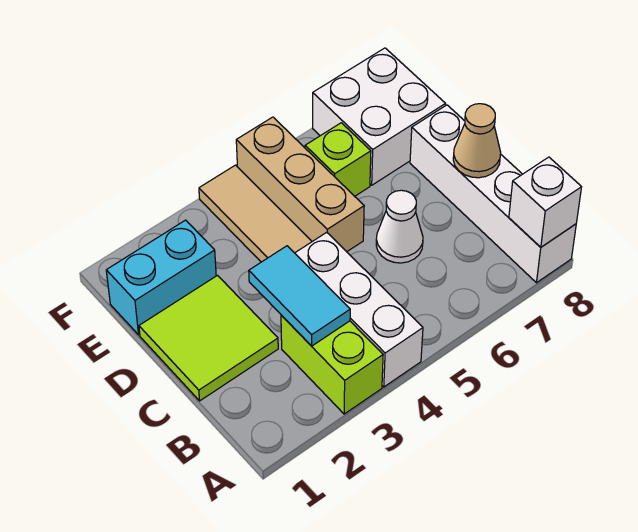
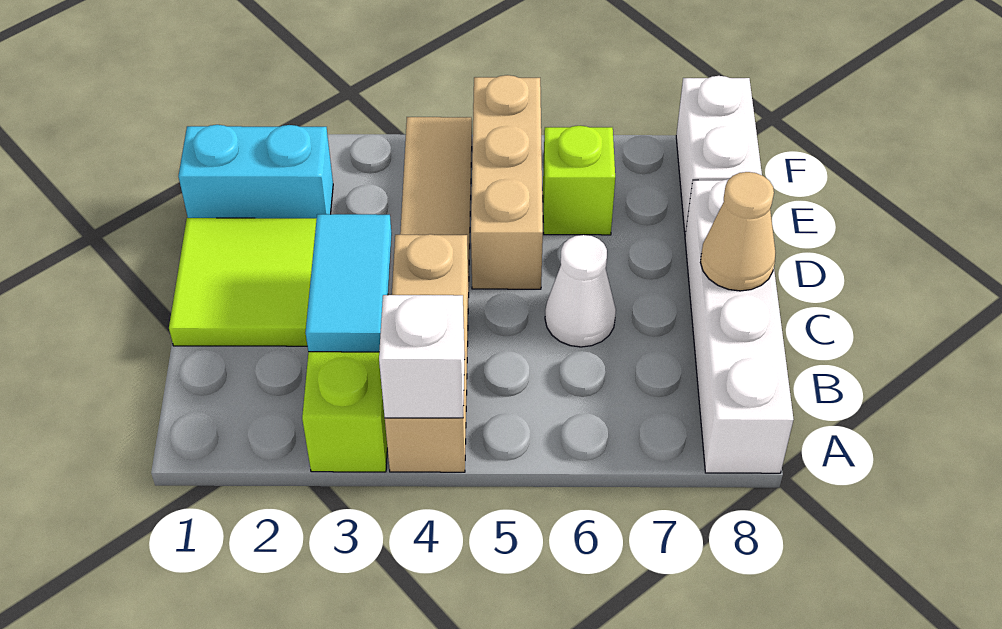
white 1x3 brick [295,232,423,387] -> tan 1x3 brick [385,234,469,472]
white 1x1 brick [509,157,582,247] -> white 1x1 brick moved to [379,295,465,418]
white 2x2 brick [313,48,445,185] -> white 1x2 brick [676,76,762,234]

